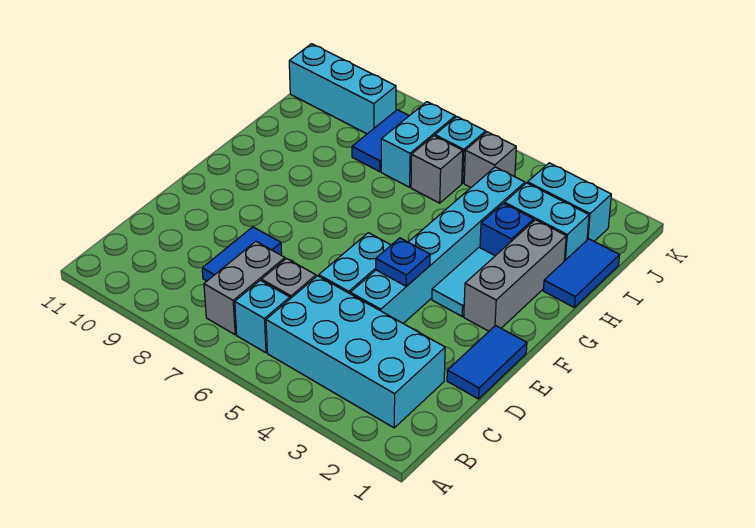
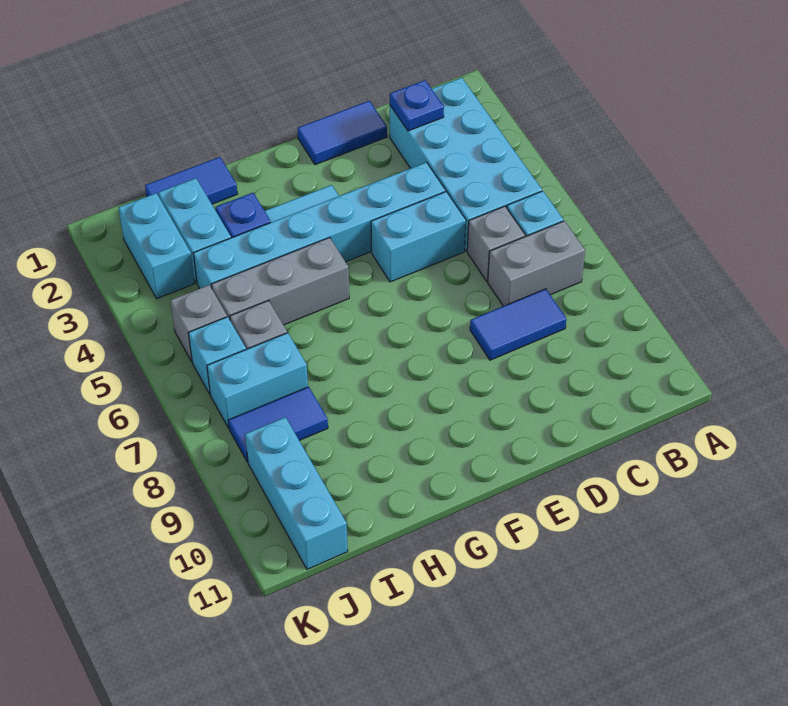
blue 1x1 plate [376,238,430,286] -> blue 1x1 plate moved to [390,80,444,131]
grey 1x3 brick [464,220,566,331] -> grey 1x3 brick moved to [211,237,349,325]

